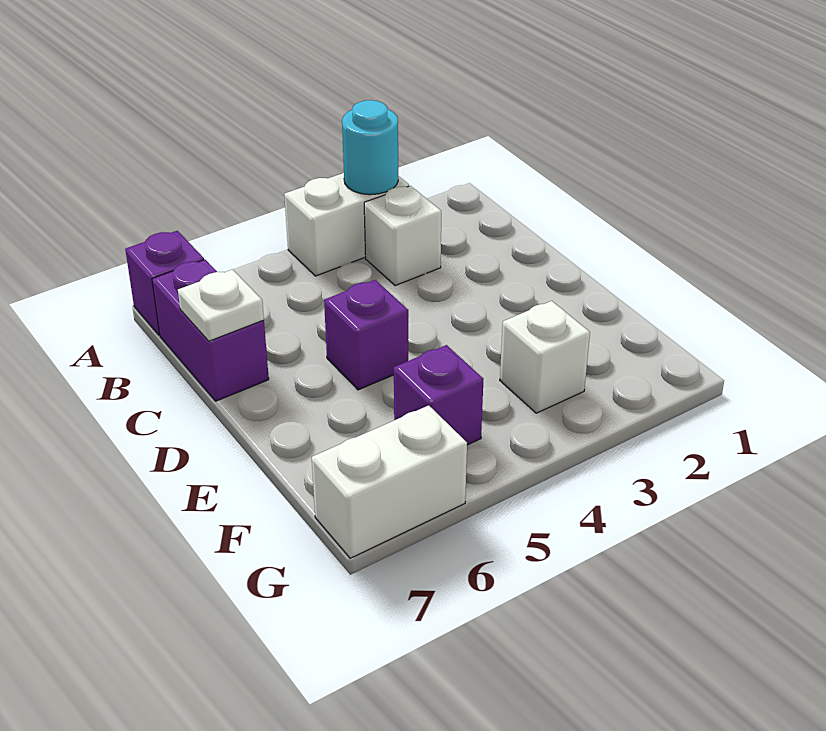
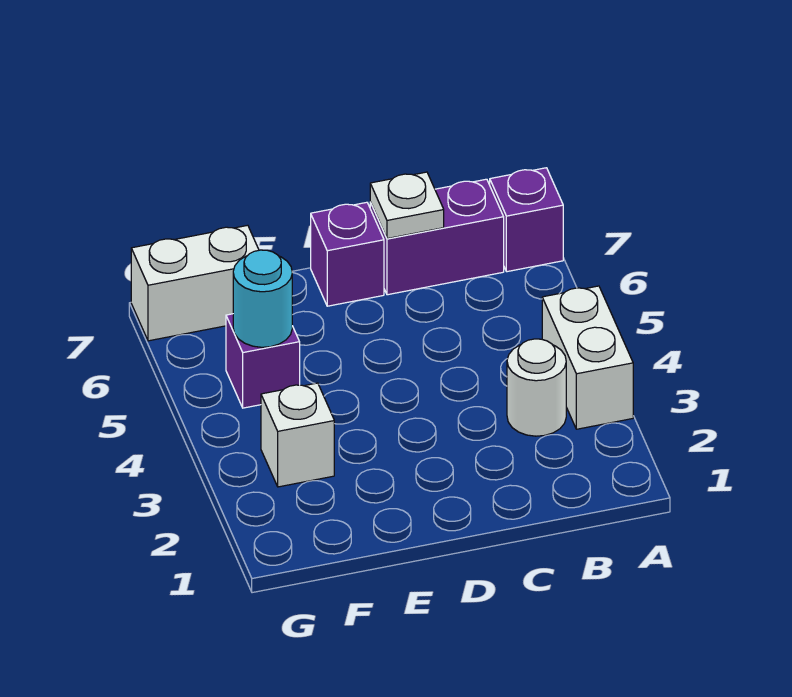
cyan 1x1 round brick [342,100,398,195] -> cyan 1x1 round brick moved to [233,250,292,347]
white 1x1 brick [364,186,441,286] -> white 1x1 round brick [507,339,566,436]
purple 1x1 brick [324,280,408,390] -> purple 1x1 brick moved to [311,202,384,306]
white 1x2 brick [312,405,467,558] -> white 1x2 brick turned to [131,225,259,341]

